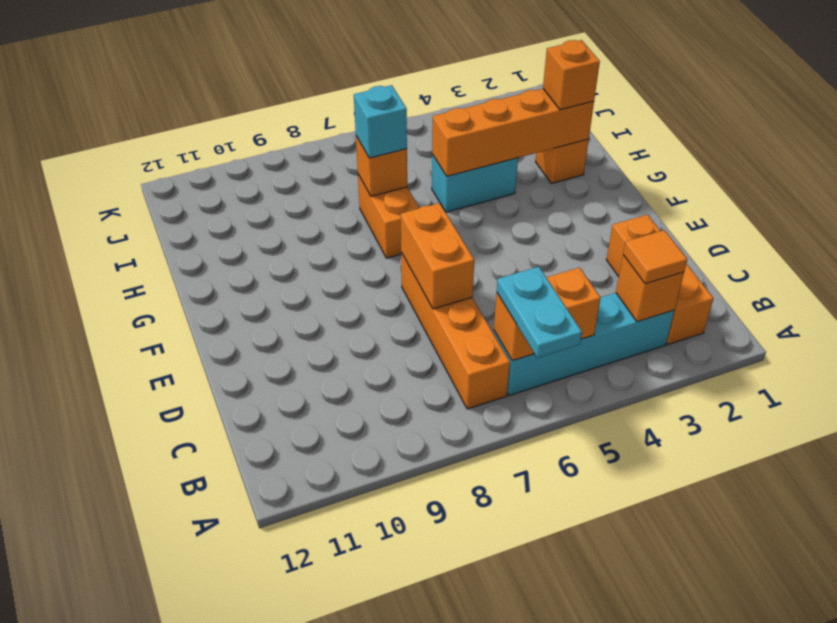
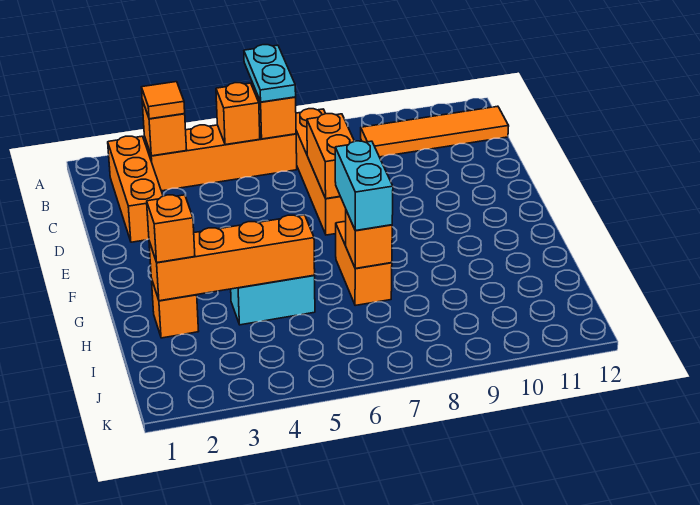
cyan 1x4 brick [493,293,674,396] -> orange 1x4 brick [145,125,297,191]
none -> orange 1x4 tile [361,106,509,157]
cyan 1x1 brick [354,85,407,158] -> cyan 1x2 brick [335,141,393,231]

